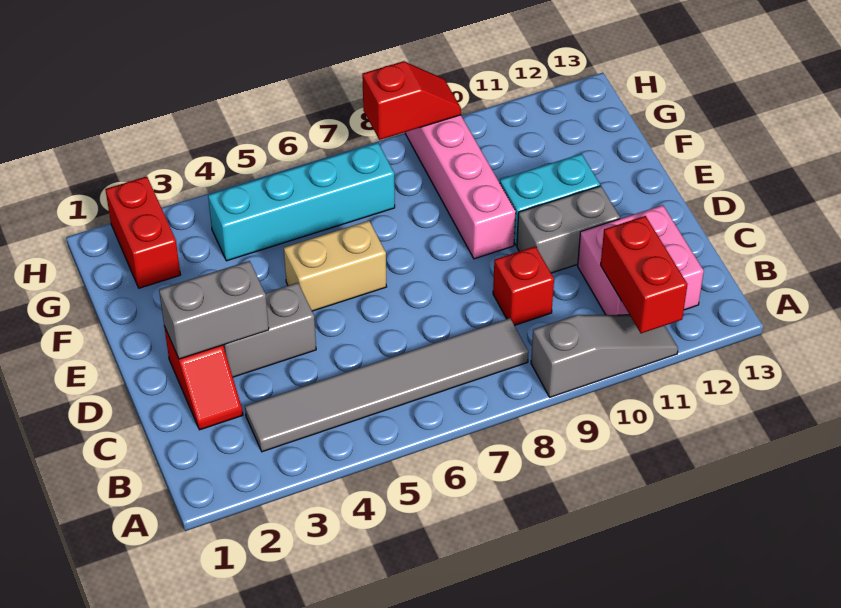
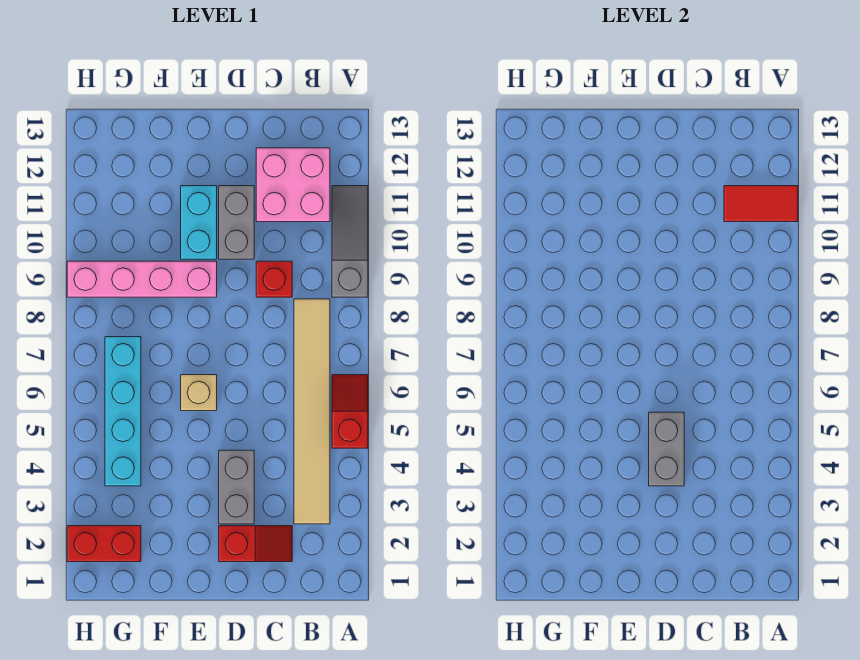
red 1x2 brick [601,216,688,333] -> red 1x2 tile [724,186,798,222]
grey 1x6 tile [245,318,529,452] -> tan 1x6 tile [294,299,330,524]
grey 1x2 brick [159,261,269,359] -> grey 1x2 brick moved to [649,412,684,486]
tan 1x2 brick [284,221,387,311] -> tan 1x1 brick [181,375,217,411]
red 1x2 slope [362,61,461,140] -> red 1x2 slope moved to [332,375,368,448]

